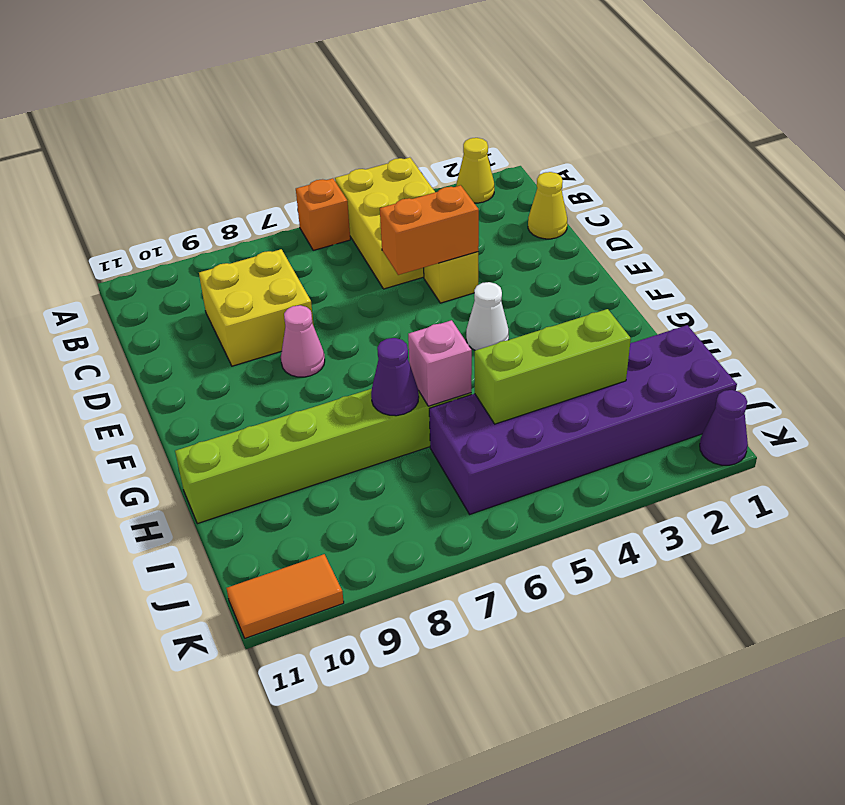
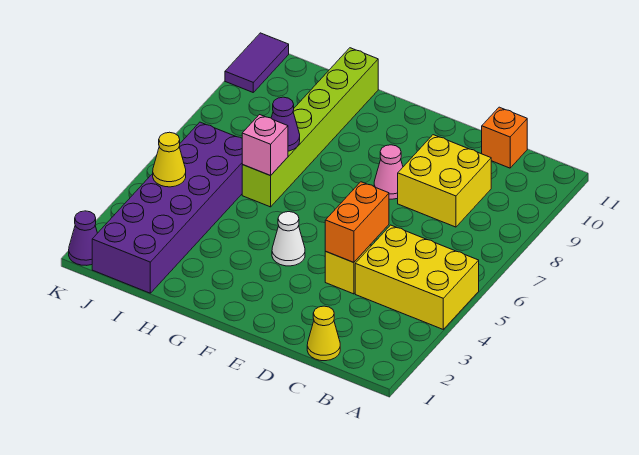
yellow 1x1 cone [456,138,494,203] -> yellow 1x1 cone moved to [153,132,186,187]
orange 1x1 brick [296,178,350,250] -> orange 1x1 brick moved to [482,107,527,168]
lime 1x3 brick [475,309,631,424] -> none
orange 1x2 tile [226,554,344,638] -> purple 1x2 tile [225,33,289,92]

